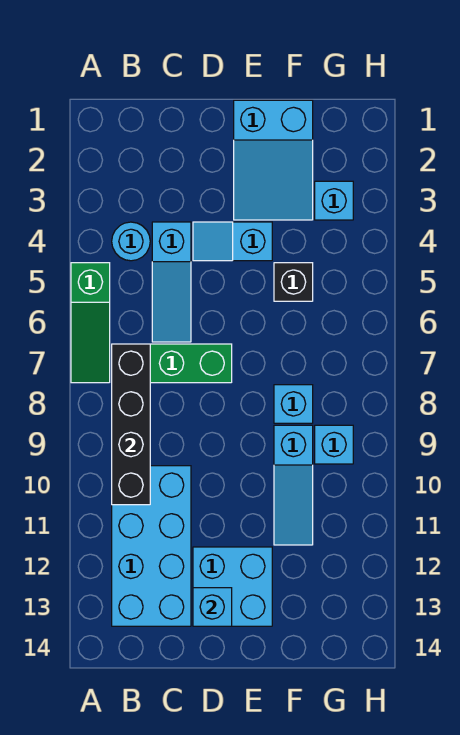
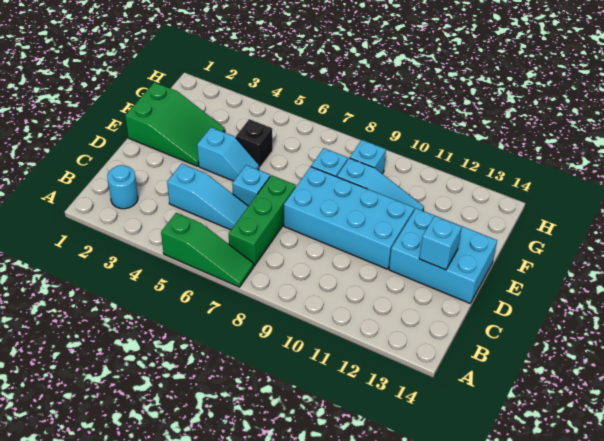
cyan 1x1 round brick [112,222,150,261] -> cyan 1x1 round brick moved to [107,165,138,209]
black 1x4 brick [112,344,150,505] -> none
cyan 2x4 brick [112,466,191,626] -> cyan 2x4 brick moved to [284,167,414,269]
cyan 1x2 slope [193,222,272,261] -> cyan 1x2 slope turned to [197,127,259,181]
cyan 2x2 brick [193,547,272,626] -> cyan 2x3 brick [389,208,497,303]
cyan 2x3 slope [234,100,313,220] -> green 2x3 slope [125,82,225,166]
cyan 1x1 brick [315,181,353,220] -> cyan 1x1 brick moved to [232,165,270,206]

